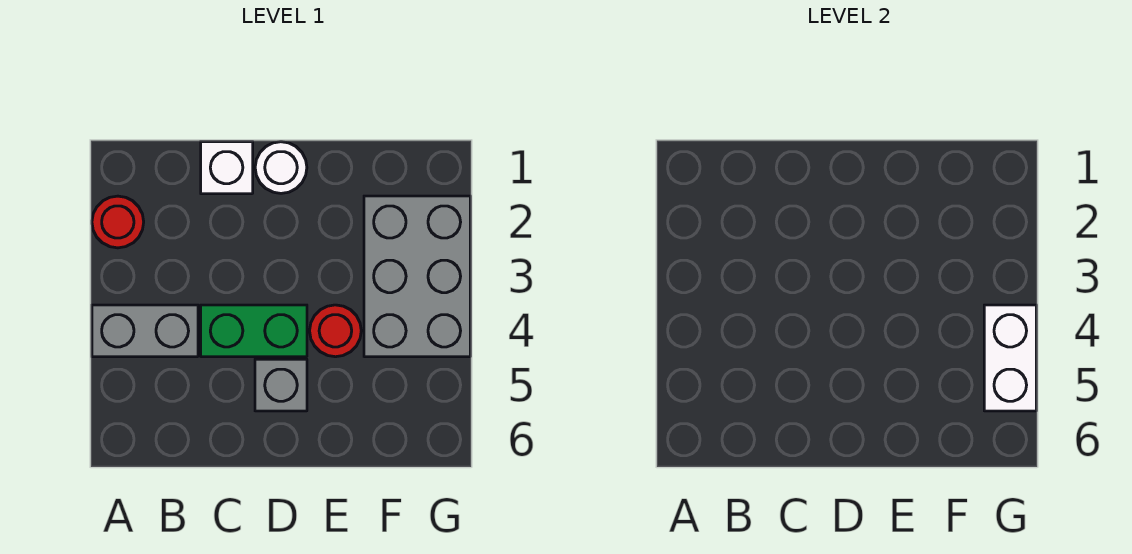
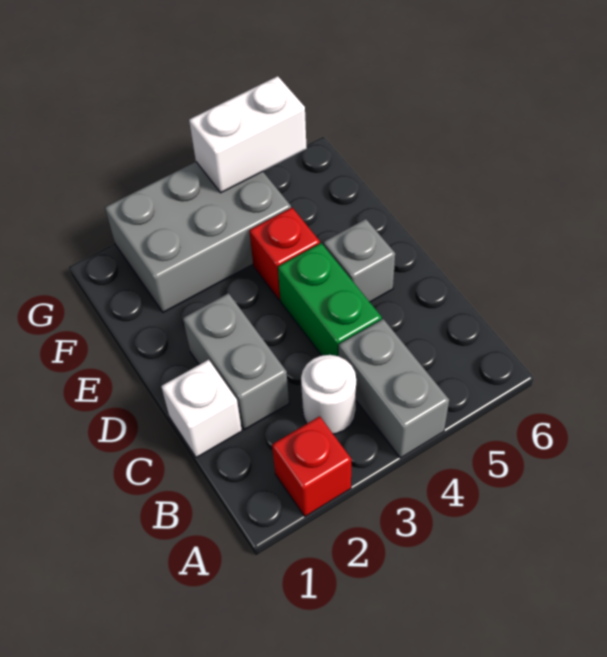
red 1x1 round brick [92,196,144,248] -> red 1x1 brick [272,416,351,517]
none -> grey 1x2 brick [183,293,289,430]
white 1x1 round brick [255,142,307,193] -> white 1x1 round brick moved to [301,355,356,434]
red 1x1 round brick [310,305,361,357] -> red 1x1 brick [249,208,320,300]

